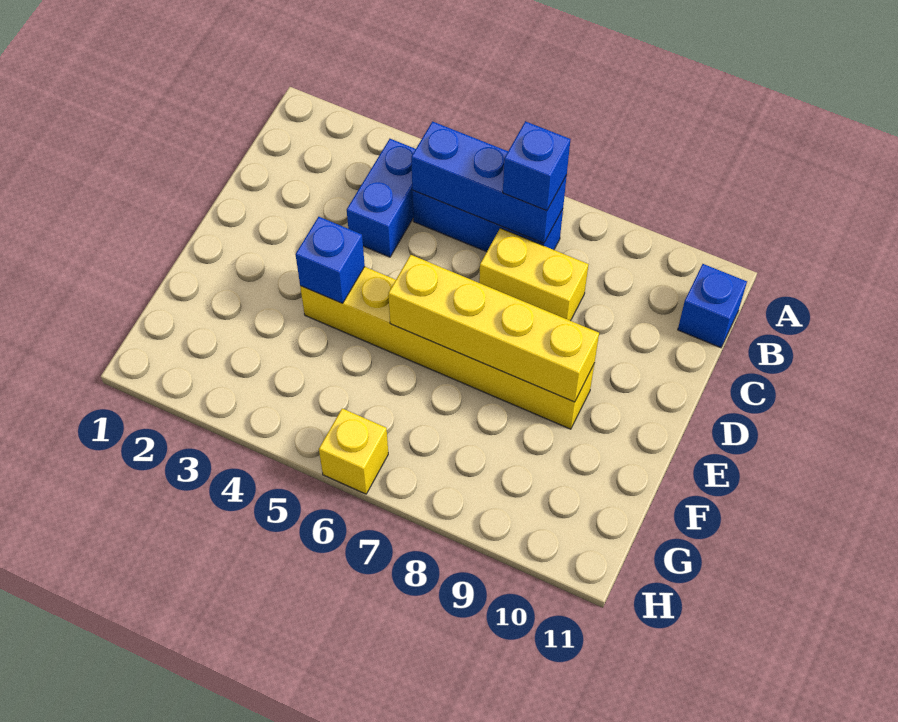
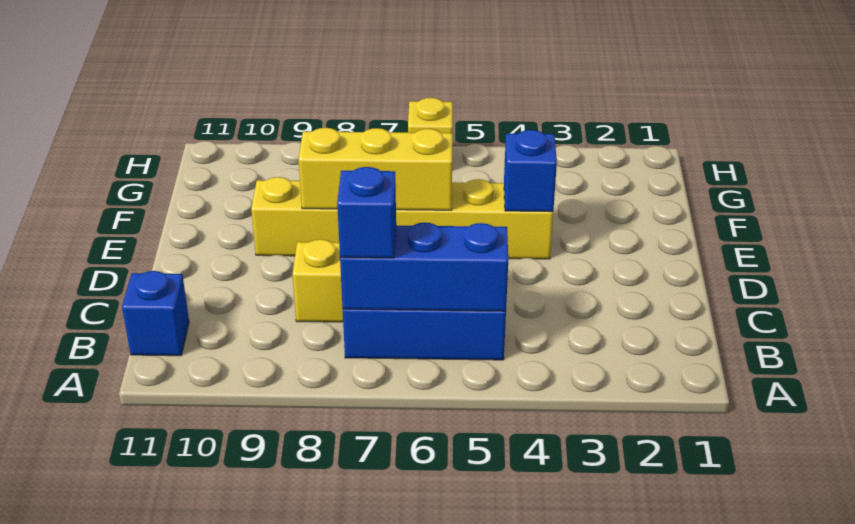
blue 1x2 brick [347,139,416,257] -> none
yellow 1x4 brick [388,255,599,402] -> yellow 1x3 brick [298,128,453,210]

